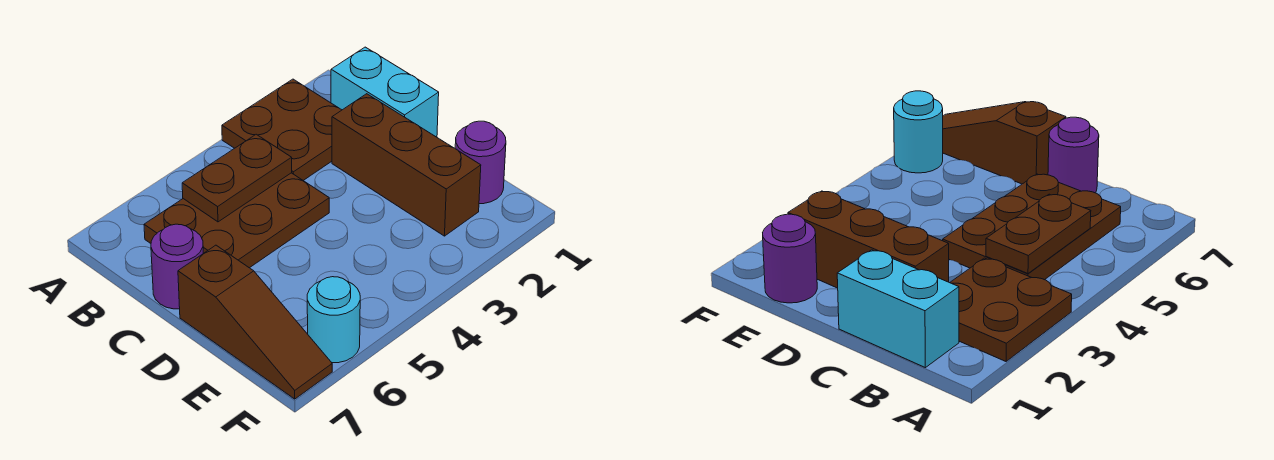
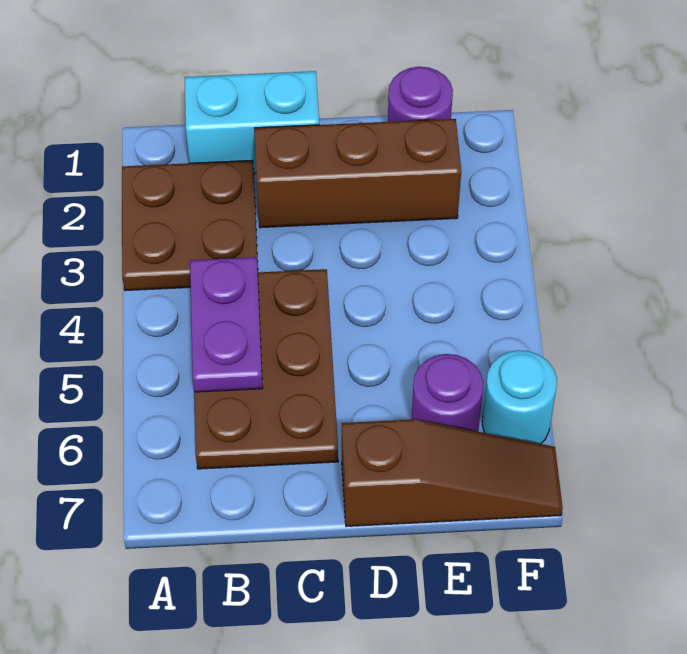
brown 1x2 plate [182,134,292,222] -> purple 1x2 plate [190,257,263,392]
purple 1x1 round brick [151,224,203,309] -> purple 1x1 round brick moved to [412,354,483,432]

